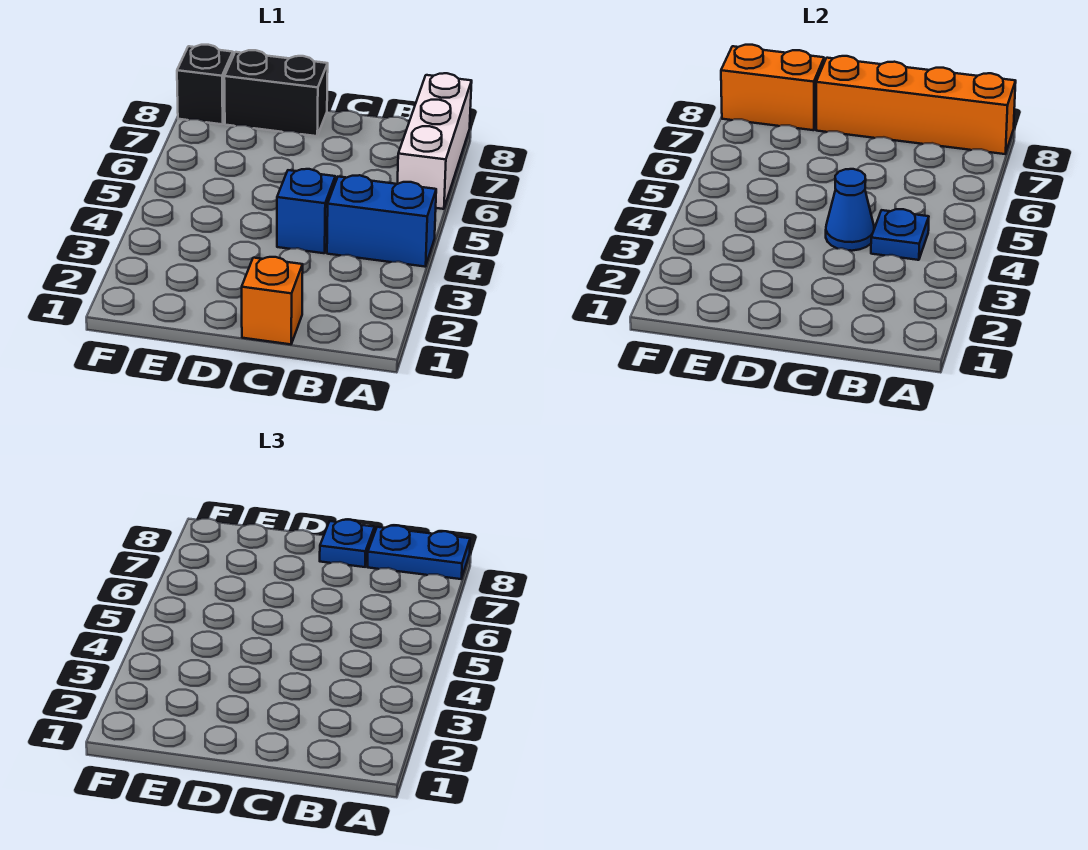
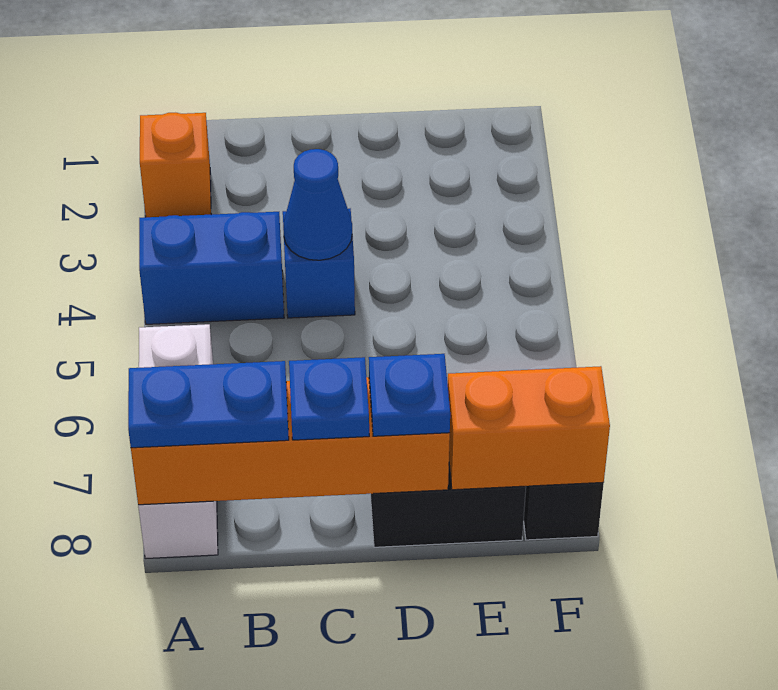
blue 1x1 plate [871,209,929,260] -> blue 1x1 plate moved to [369,354,450,436]
orange 1x1 brick [242,257,303,344] -> orange 1x1 brick moved to [140,113,211,217]

